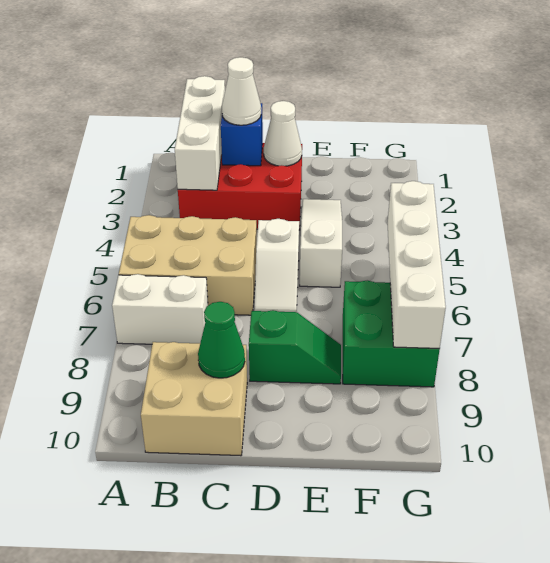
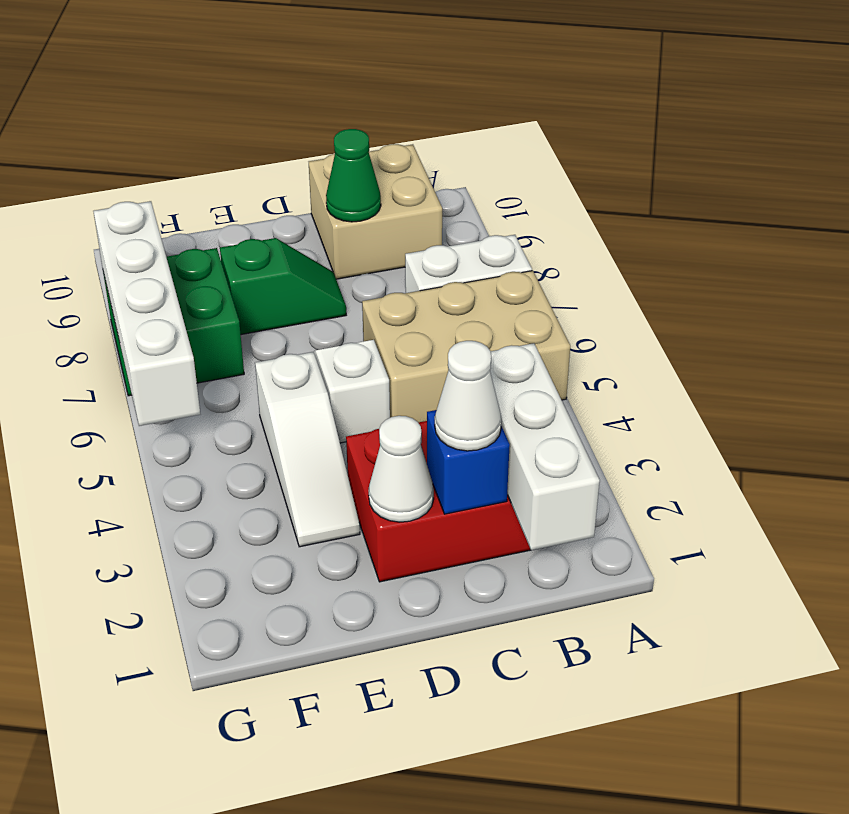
green 1x2 slope [249,310,341,384] -> green 1x2 slope turned to [220,238,346,335]

